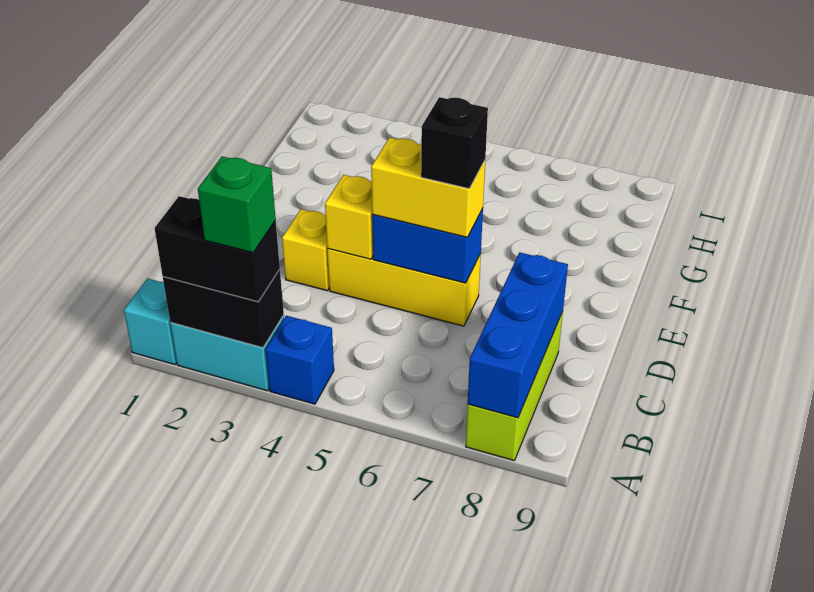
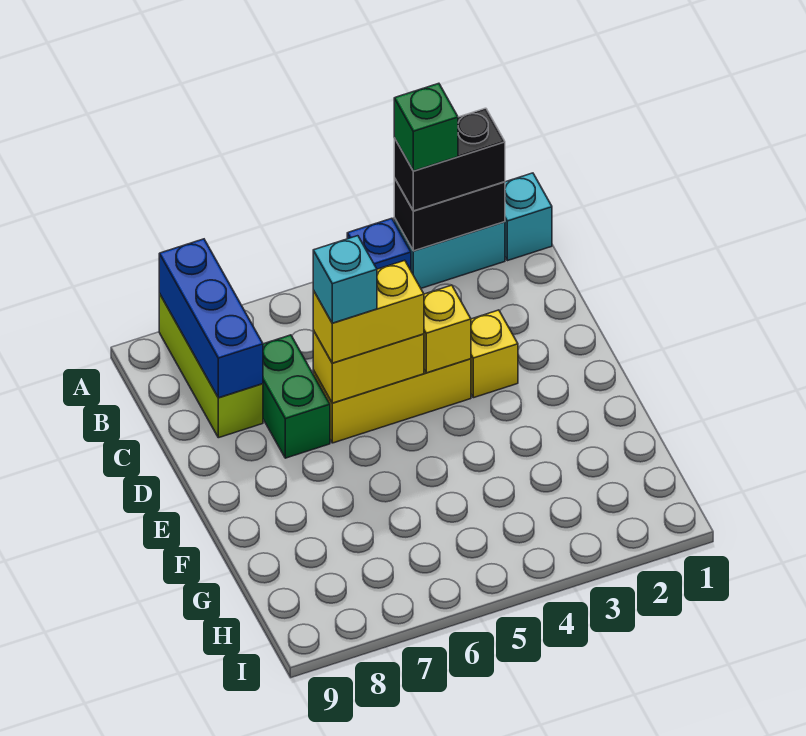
none -> green 1x2 brick [263,335,330,458]
blue 1x2 brick [372,208,483,283] -> yellow 1x2 brick [313,330,424,403]
black 1x1 brick [421,97,488,189] -> cyan 1x1 brick [313,236,377,323]

